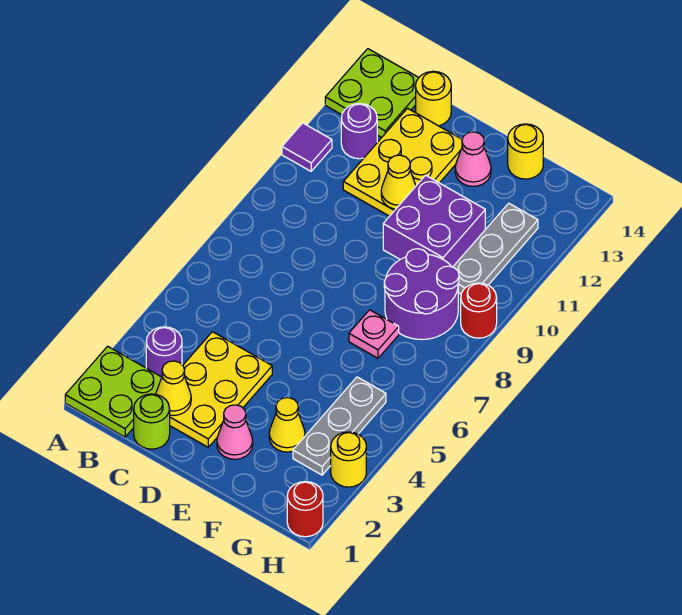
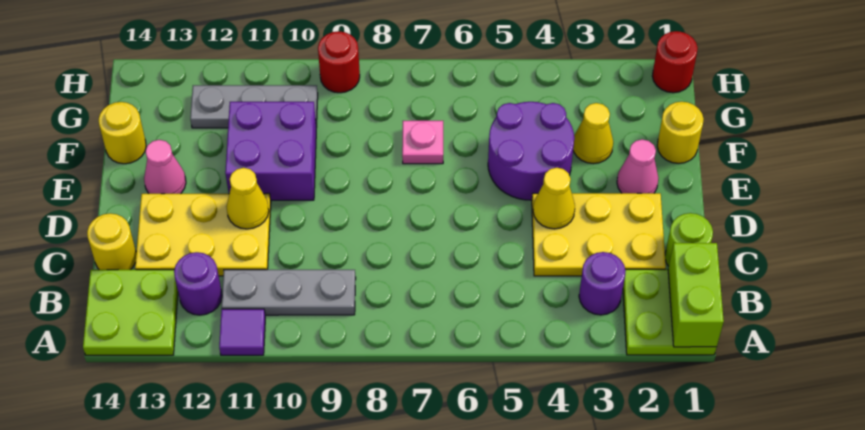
none -> lime 1x2 brick [668,243,724,347]
yellow 1x1 cone [156,361,191,416] -> yellow 1x1 cone moved to [533,168,575,229]
purple 2x2 round brick [384,249,459,340] -> purple 2x2 round brick moved to [488,102,574,200]
grey 1x3 plate [293,377,386,475] -> grey 1x3 plate moved to [222,270,356,315]
yellow 1x1 round brick [331,432,366,487] -> yellow 1x1 round brick moved to [657,102,704,163]

